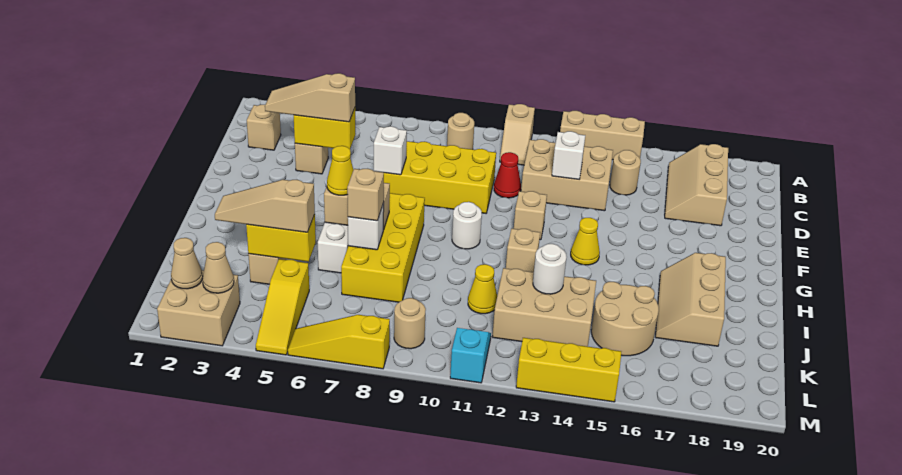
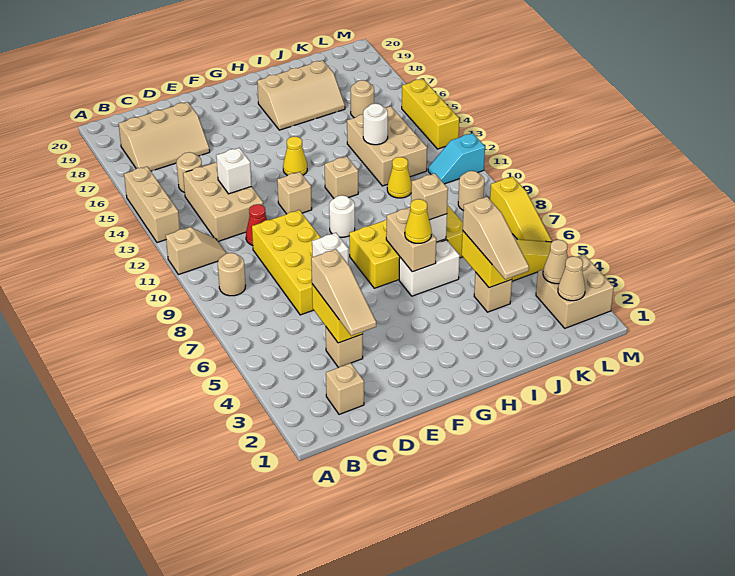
tan 2x2 round brick [591,282,659,356] -> tan 1x1 round brick [351,80,374,118]

